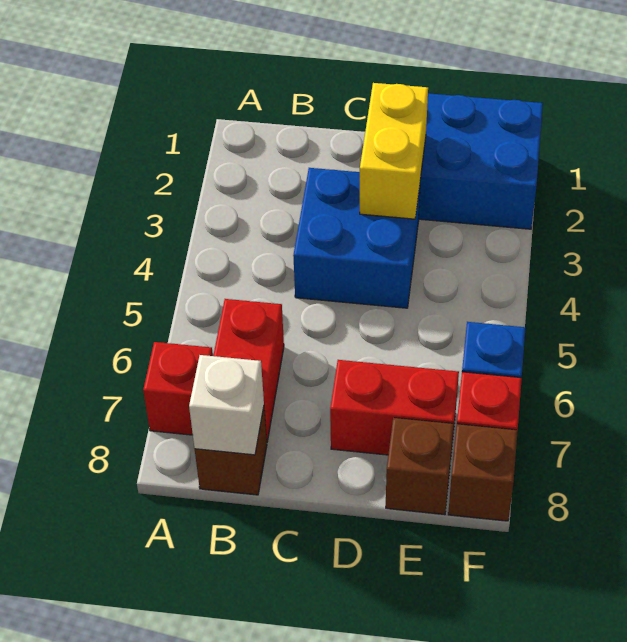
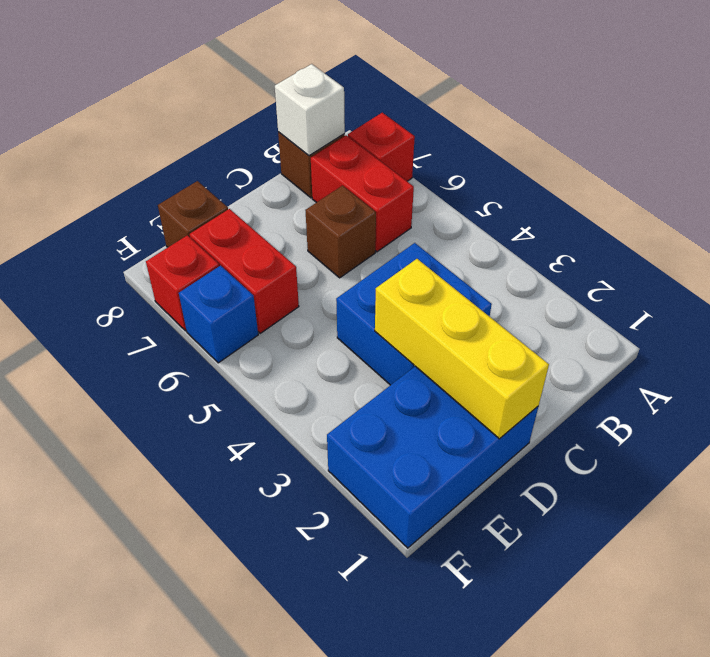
yellow 1x2 brick [360,83,428,219] -> yellow 1x3 brick [375,259,549,439]
red 1x2 brick [330,360,459,455] -> red 1x2 brick turned to [190,209,299,333]
brown 1x1 brick [448,424,518,521] -> brown 1x1 brick moved to [305,186,376,278]

